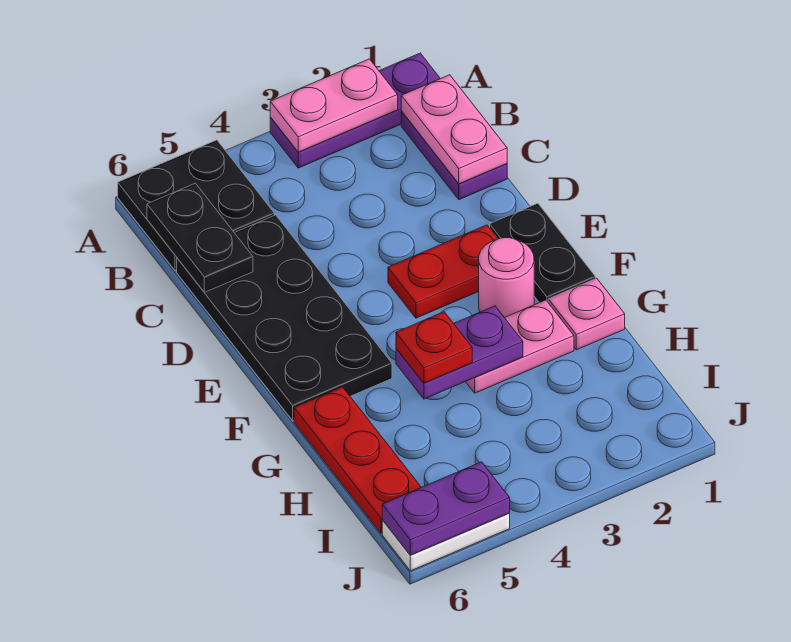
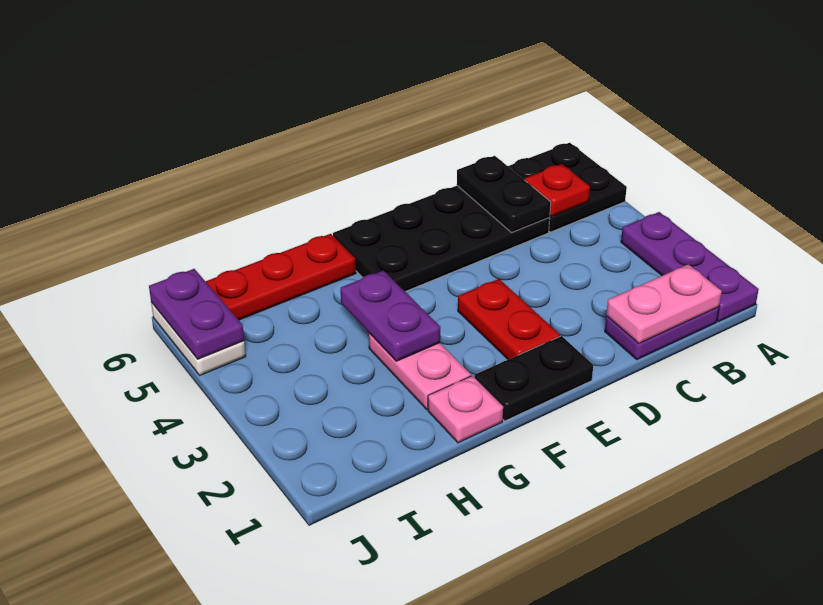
pink 1x2 plate [270,59,398,152] -> none
black 1x2 plate [147,183,253,292] -> black 1x2 plate turned to [457,156,551,232]
pink 1x1 round brick [479,238,534,318] -> none
red 1x1 plate [396,312,472,383] -> red 1x1 plate moved to [525,164,590,216]

